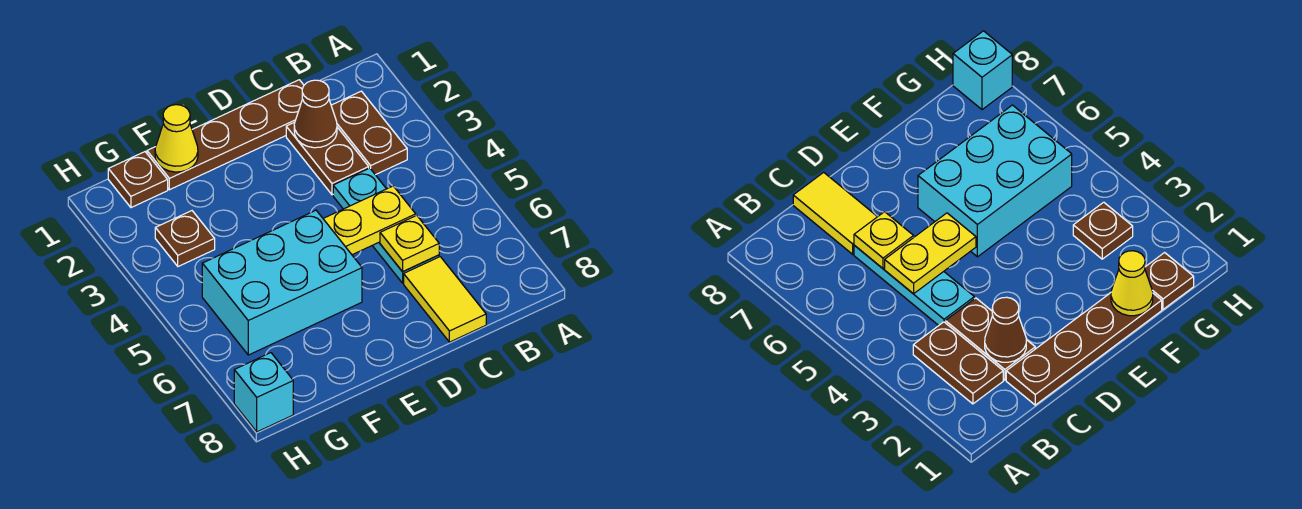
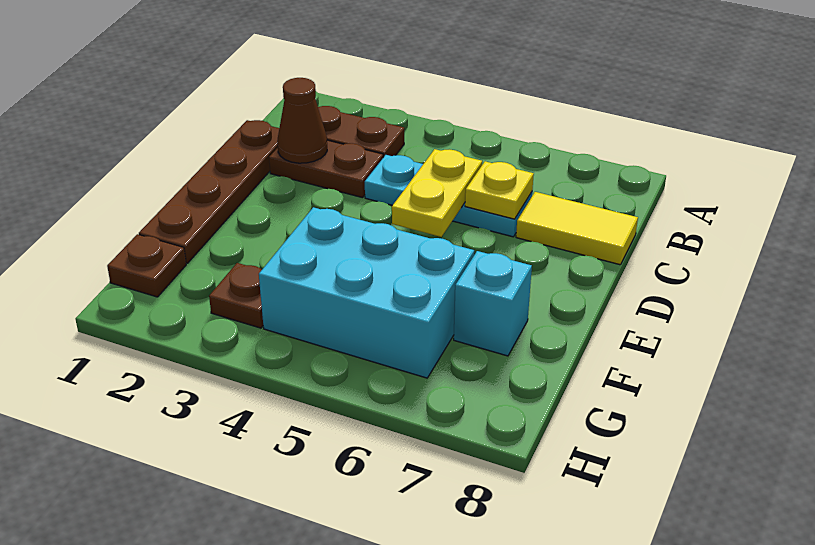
cyan 2x3 brick [202,210,362,355] -> cyan 2x3 brick turned to [259,207,474,378]
yellow 1x1 cone [155,105,198,172] -> none
cyan 1x1 brick [234,353,293,432] -> cyan 1x1 brick moved to [454,251,532,356]

